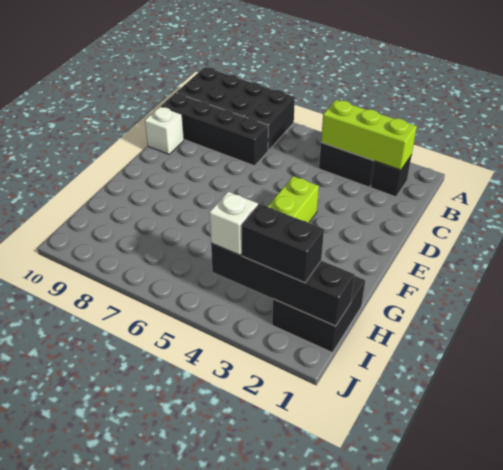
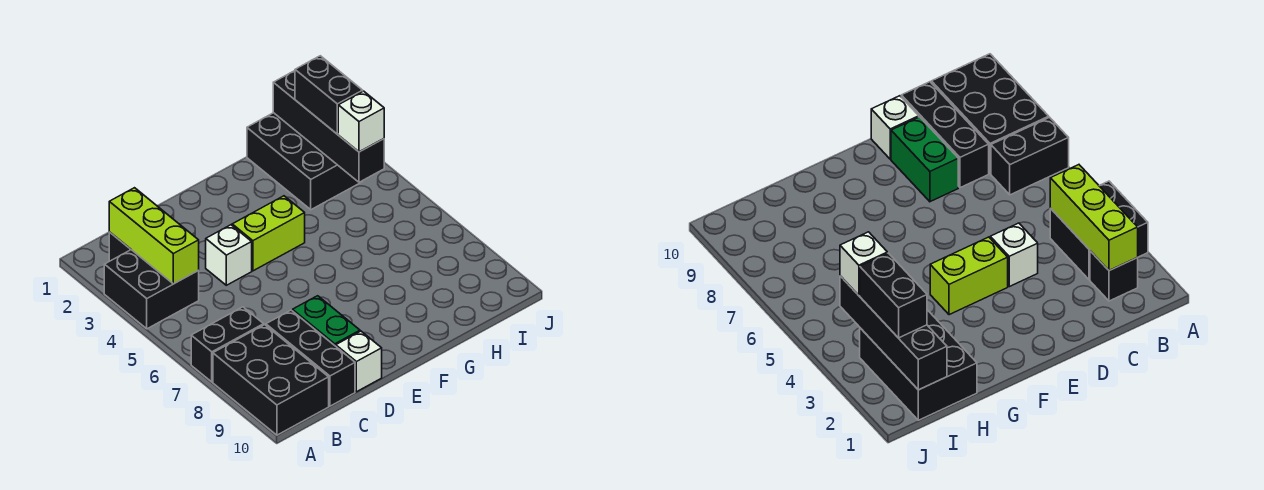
black 1x4 brick [161,93,268,166] -> black 1x3 brick [266,310,355,406]
none -> white 1x1 brick [206,225,252,285]
none -> green 1x2 brick [292,296,360,346]
black 2x2 brick [272,276,365,353] -> black 2x3 brick [247,113,363,210]

